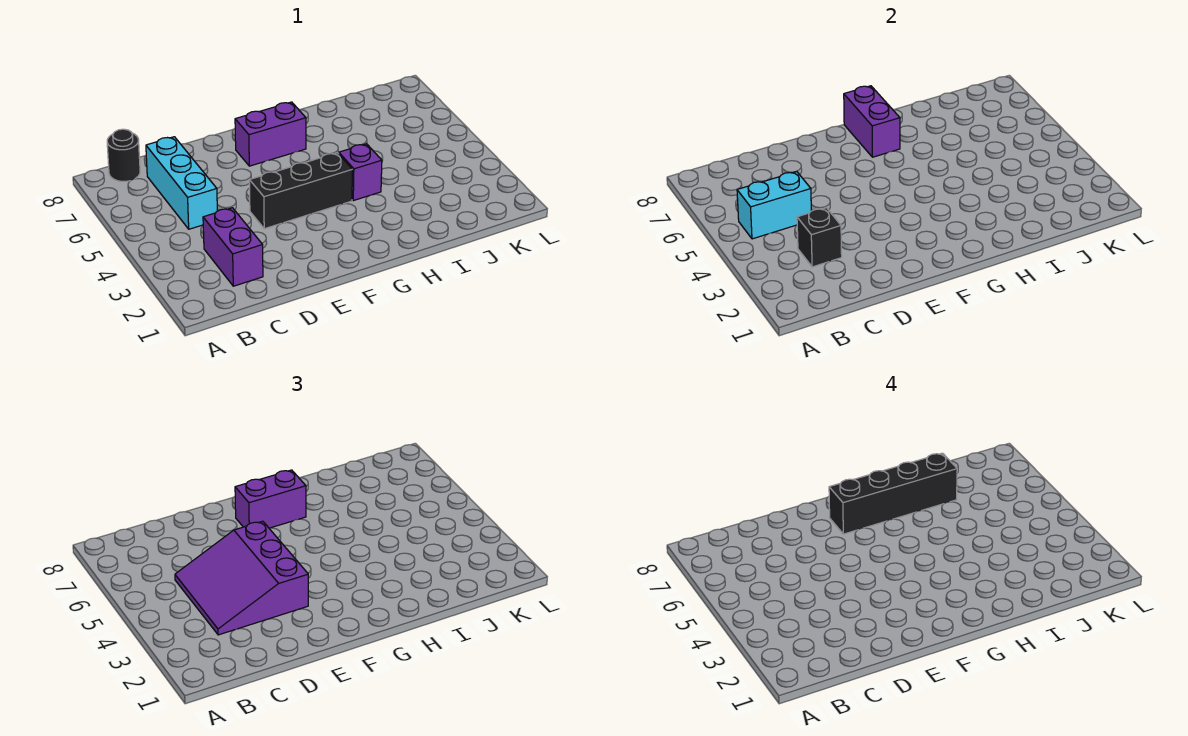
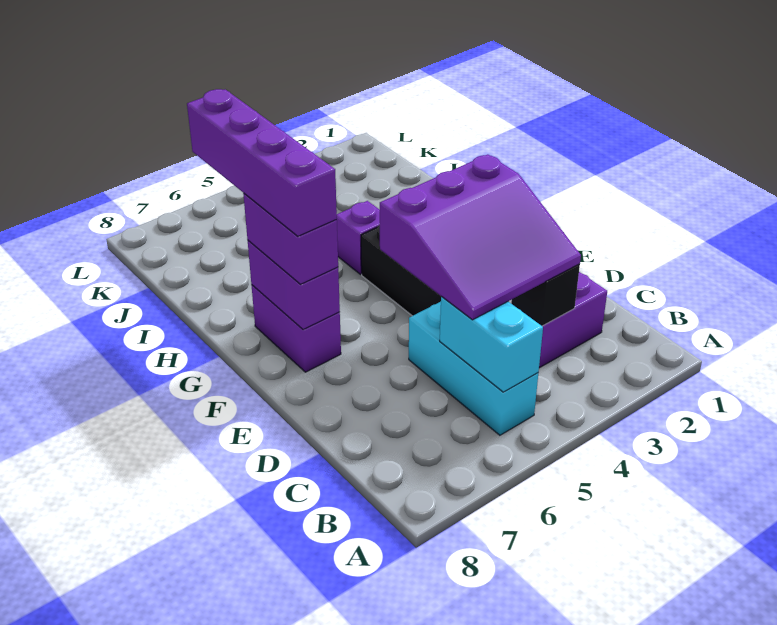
black 1x1 round brick [107,129,140,181] -> none
cyan 1x3 brick [146,137,217,229] -> cyan 1x3 brick turned to [409,302,538,435]
black 1x4 brick [829,453,957,534] -> purple 1x4 brick [187,89,337,236]
purple 1x2 brick [844,86,900,157] -> purple 1x2 brick turned to [248,241,340,330]

